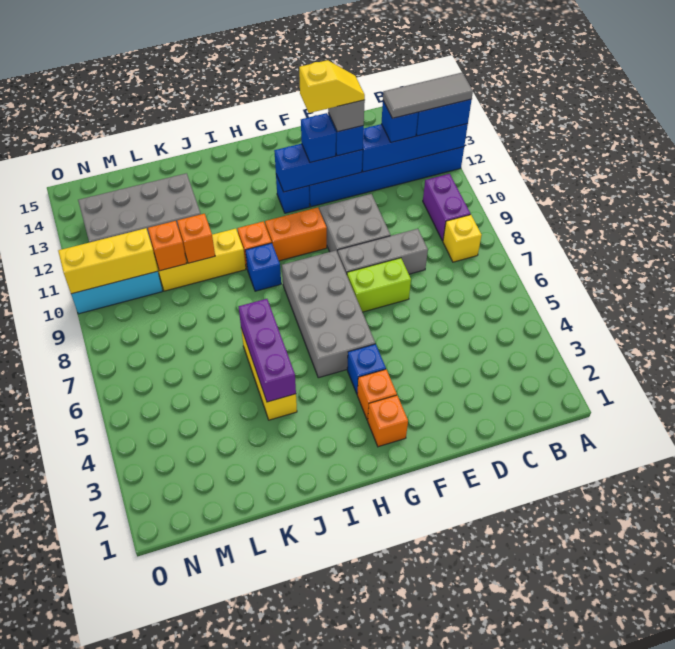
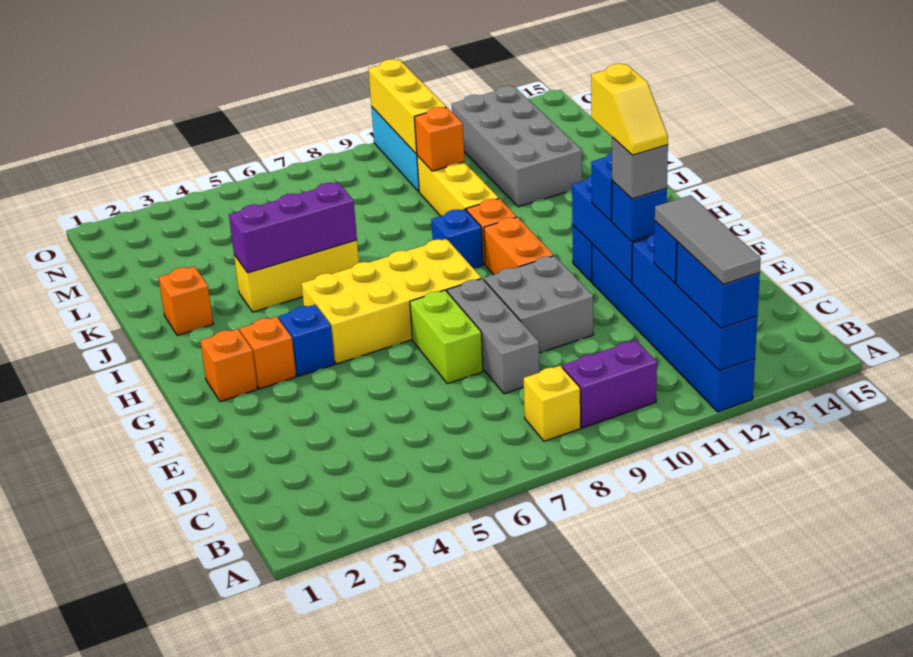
grey 2x4 brick [282,250,375,378] -> yellow 2x4 brick [301,239,481,364]
orange 1x1 brick [177,214,215,263] -> orange 1x1 brick moved to [158,266,213,335]

